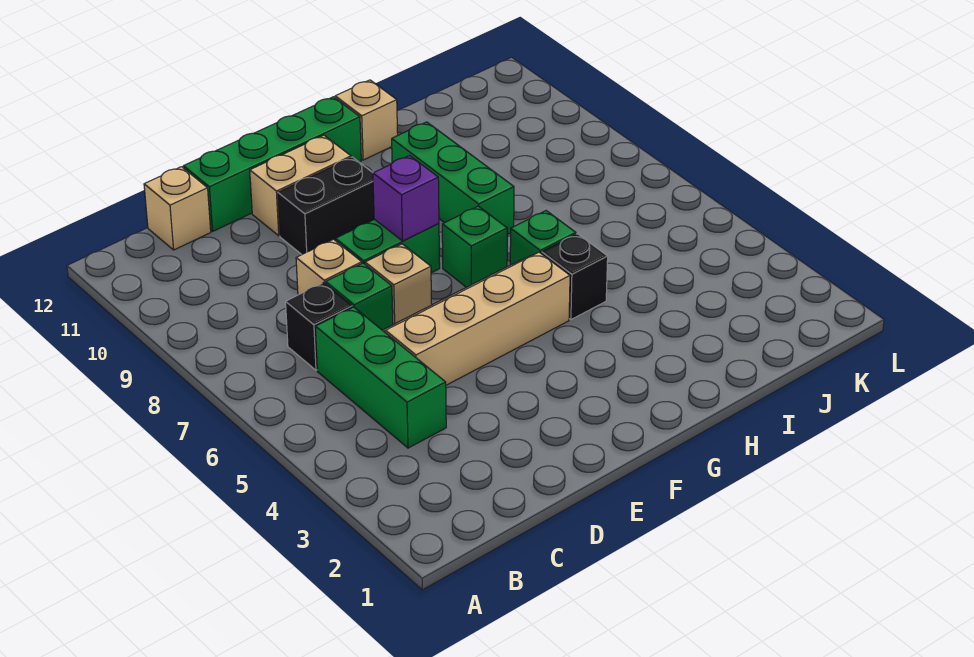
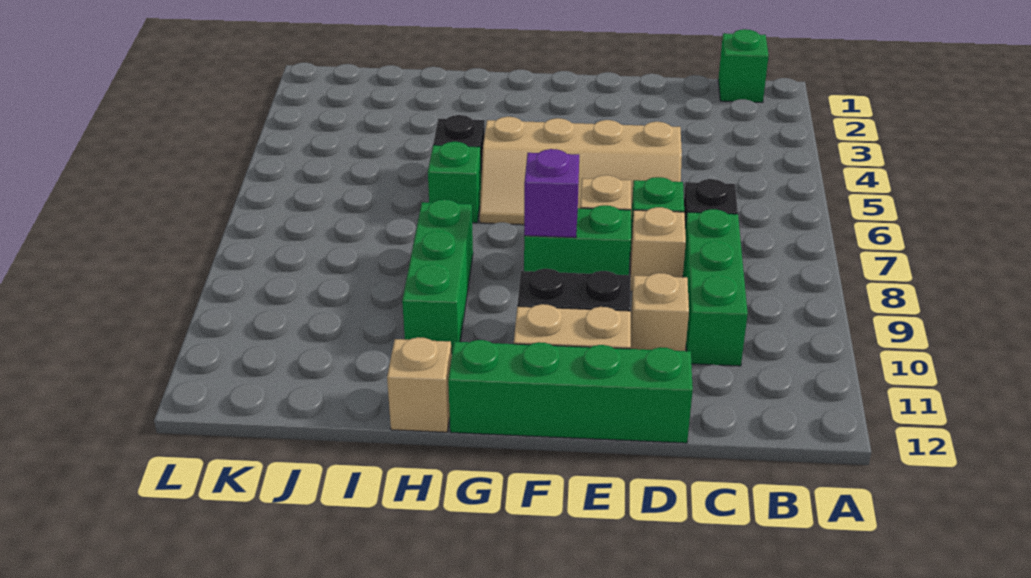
green 1x3 brick [315,307,446,448] -> green 1x3 brick moved to [683,209,748,366]
tan 1x1 brick [144,167,211,250] -> tan 1x1 brick moved to [630,273,689,351]
green 1x1 brick [442,206,507,287] -> green 1x1 brick moved to [718,29,769,102]

